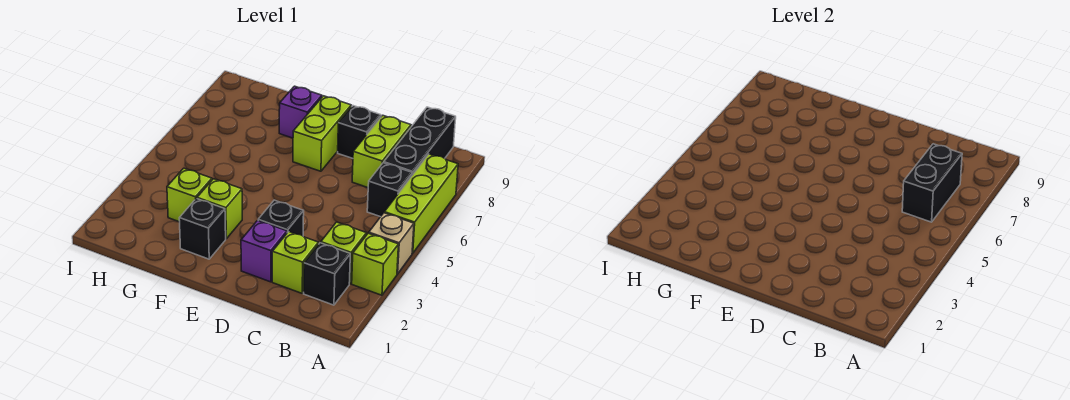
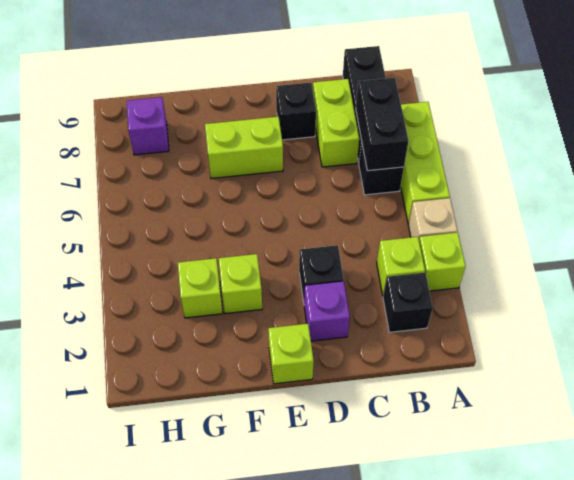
lime 1x1 brick [272,232,319,293] -> lime 1x1 brick moved to [268,324,314,384]
lime 1x2 brick [293,96,351,171] -> lime 1x2 brick turned to [205,117,283,178]
black 1x1 brick [179,199,226,259] -> none
purple 1x1 brick [279,86,322,138] -> purple 1x1 brick moved to [127,97,169,155]

